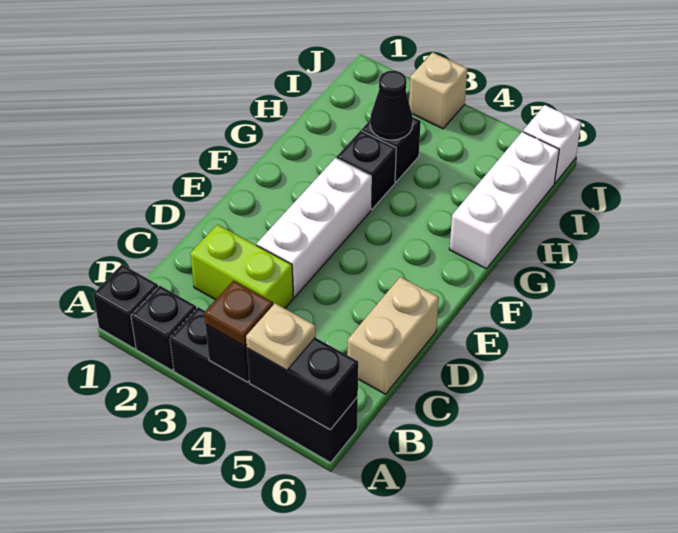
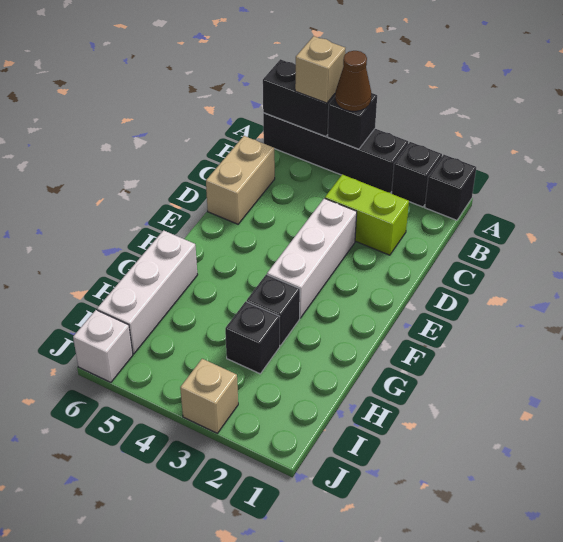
brown 1x1 plate [204,281,273,346] -> brown 1x1 cone [335,51,371,111]
tan 1x1 plate [246,303,315,370] -> tan 1x1 brick [295,36,345,103]
black 1x1 cone [370,71,413,140] -> none

